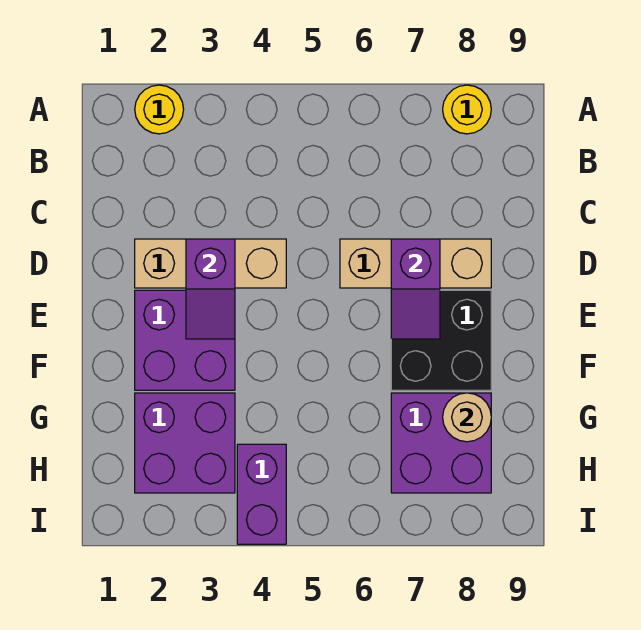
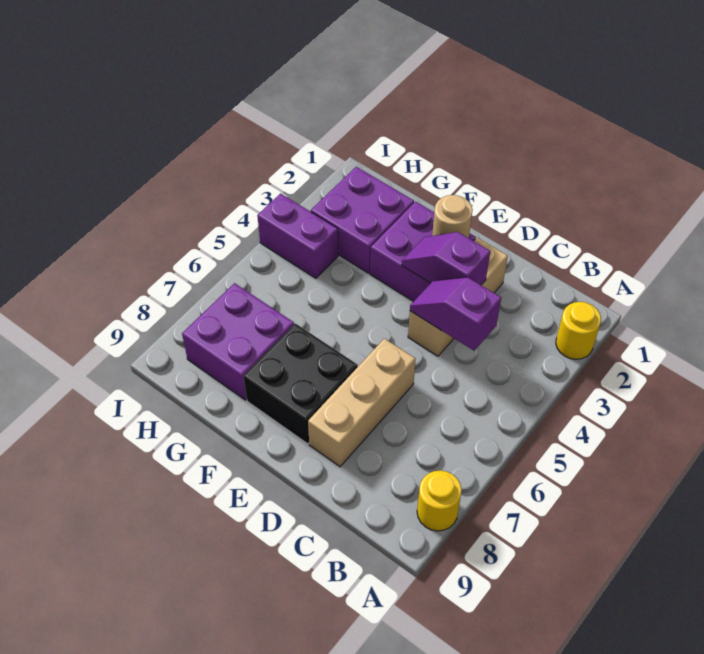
purple 1x2 slope [391,239,440,339] -> purple 1x2 slope moved to [410,277,501,351]
tan 1x1 round brick [443,393,491,442] -> tan 1x1 round brick moved to [432,195,472,238]

